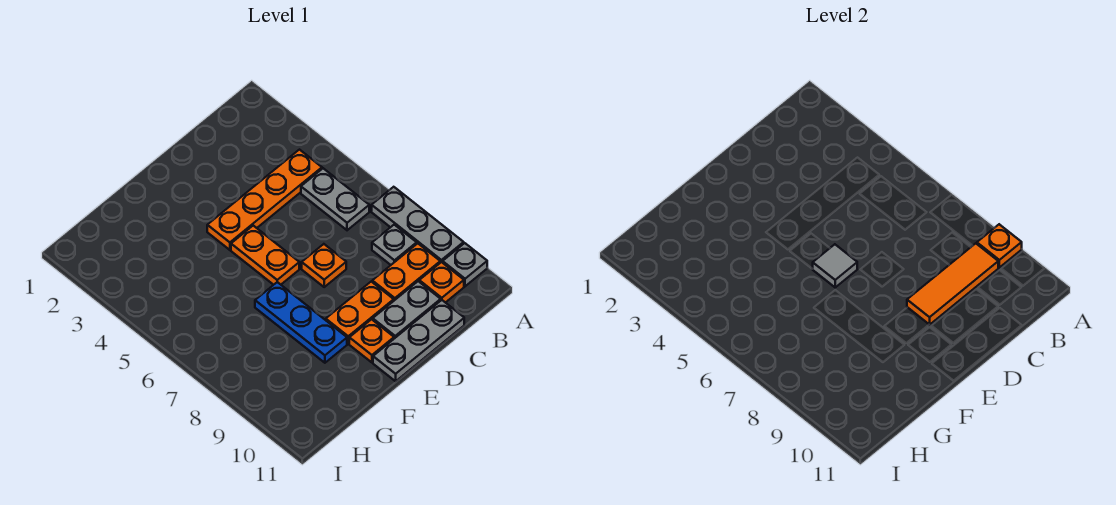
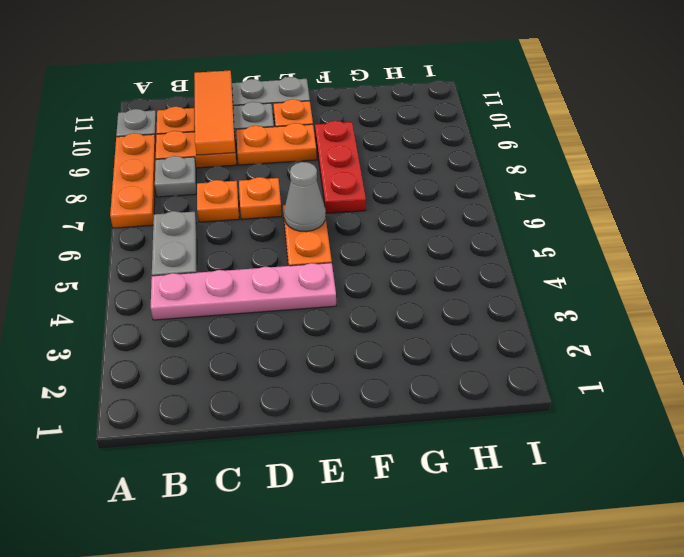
grey 1x3 plate [372,187,464,263] -> orange 1x3 plate [110,133,156,228]
orange 1x1 plate [977,224,1022,267] -> orange 1x1 plate moved to [197,180,239,222]
orange 1x4 plate [207,150,322,250] -> pink 1x4 plate [151,263,336,320]
orange 1x3 tile [907,243,998,325] -> orange 1x3 tile turned to [194,71,235,155]
grey 1x1 tile [813,244,857,287] -> grey 1x1 cone [284,162,326,232]
blue 1x3 plate [255,282,347,363] -> red 1x3 plate [315,121,366,213]

